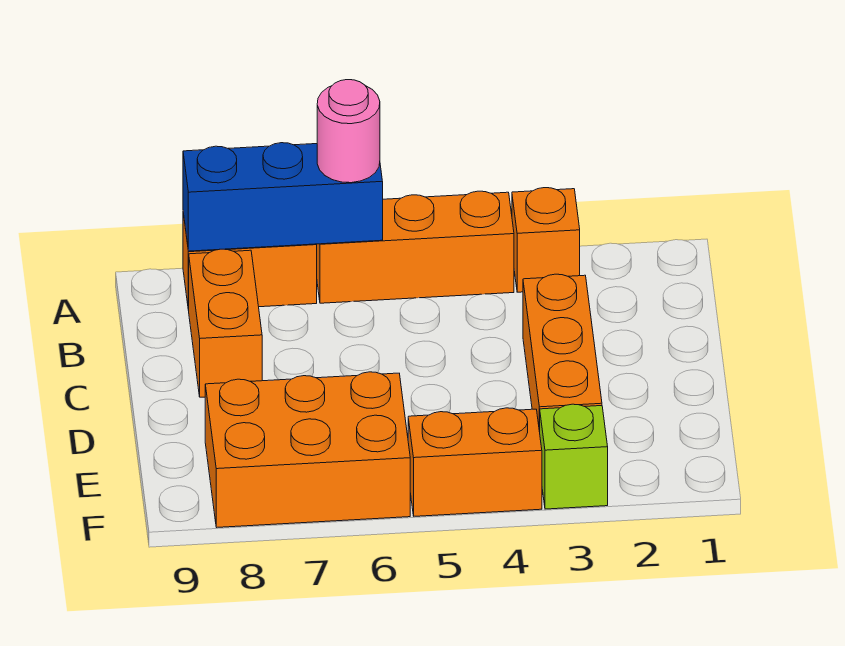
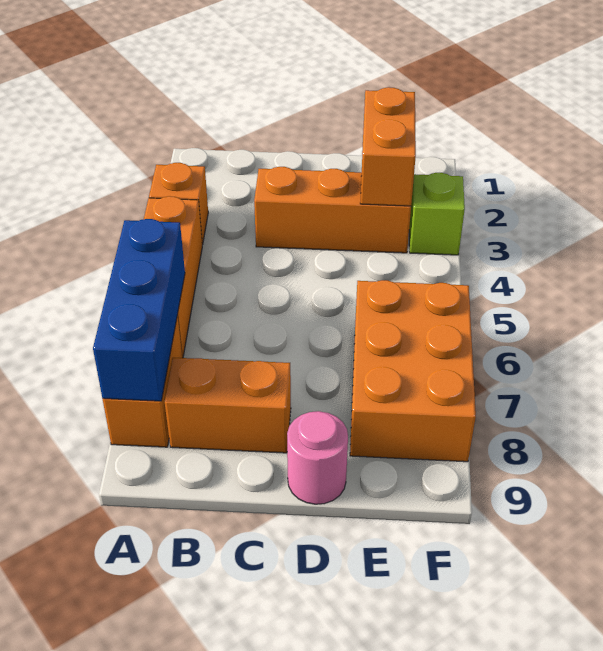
pink 1x1 round brick [317,80,380,183] -> pink 1x1 round brick moved to [287,411,348,504]
orange 1x2 brick [408,408,542,516] -> orange 1x2 brick moved to [360,87,416,206]

